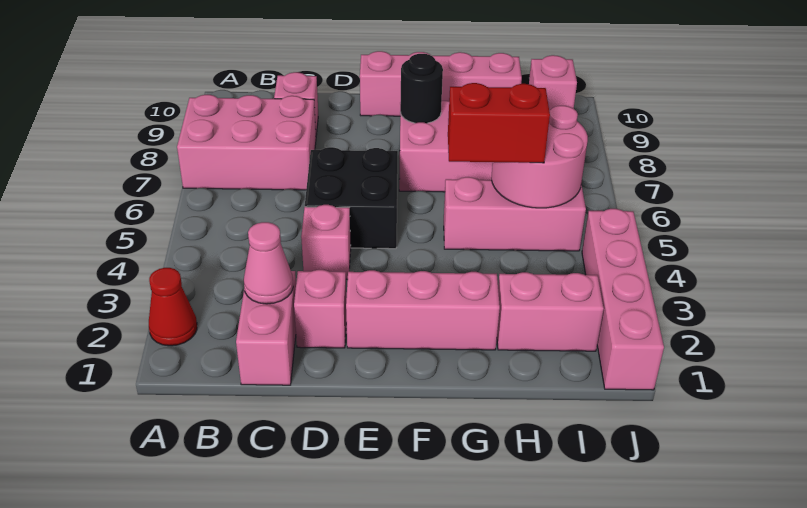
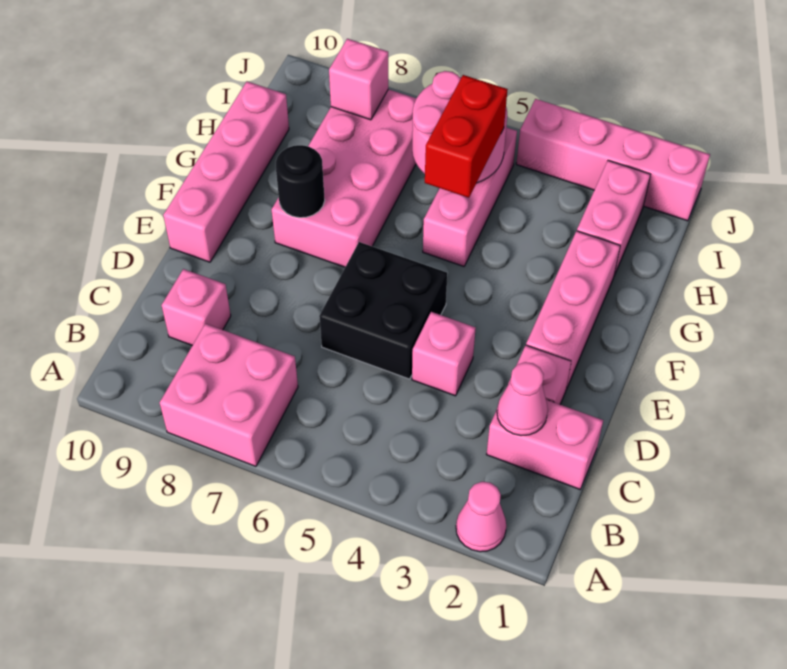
red 1x1 cone [149,268,197,346] -> pink 1x1 cone [456,482,506,552]
pink 2x3 brick [177,95,316,190] -> pink 2x2 brick [160,324,298,466]

